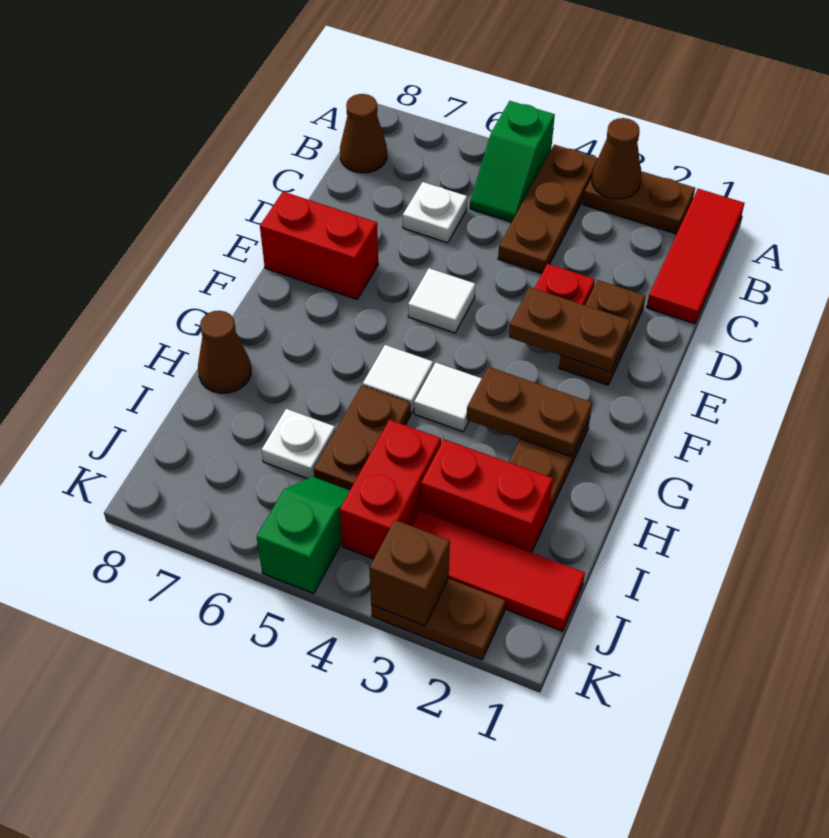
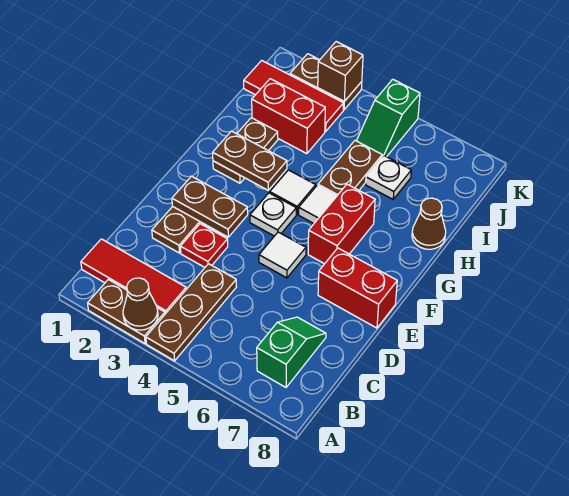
red 1x3 tile [647,189,744,324] -> red 1x3 tile turned to [81,239,186,314]
green 1x2 slope [470,101,555,222] -> green 1x2 slope moved to [257,317,326,387]
brown 1x1 cone [340,94,387,173] -> none
white 1x1 plate [403,182,467,243] -> white 1x1 plate moved to [250,193,296,236]
red 1x2 brick [340,420,441,559] -> red 1x2 brick moved to [308,184,375,264]

